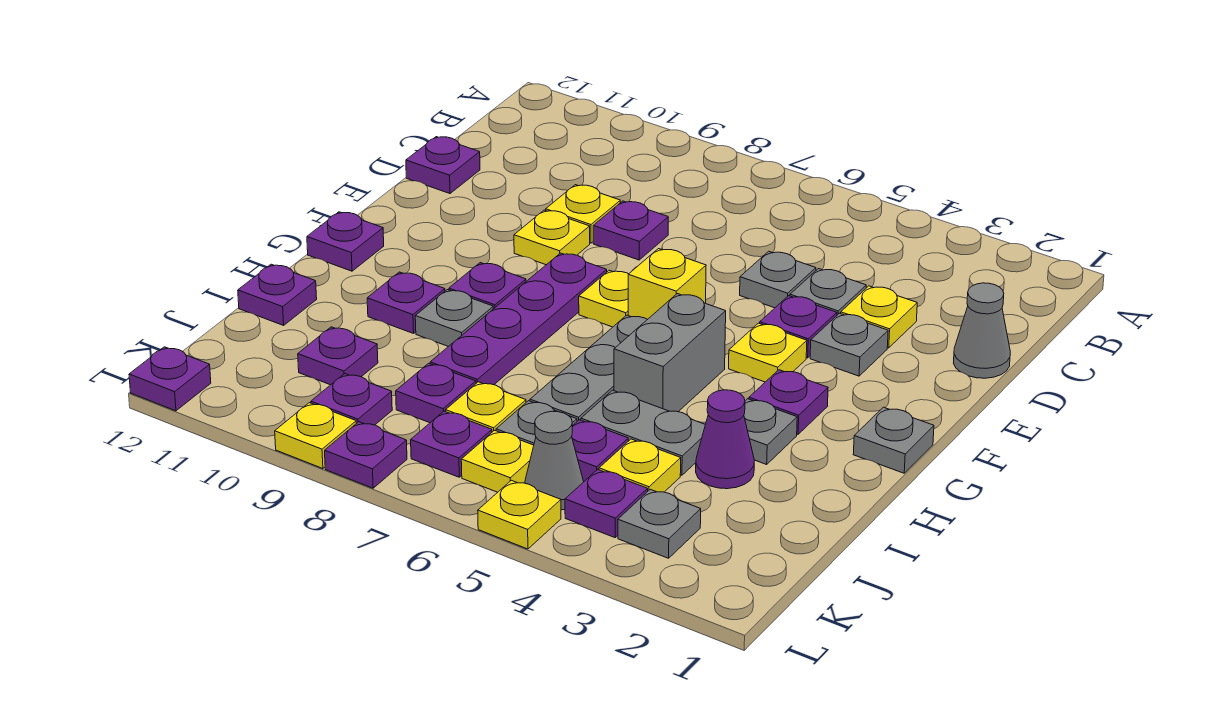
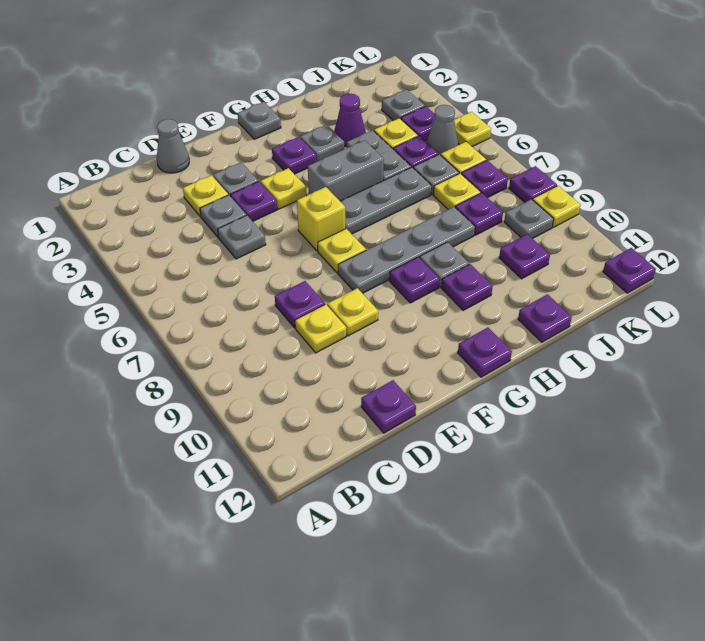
purple 1x4 plate [430,253,607,385] -> grey 1x4 plate [338,207,475,293]
purple 1x1 plate [311,374,392,425] -> grey 1x1 plate [504,199,554,239]

